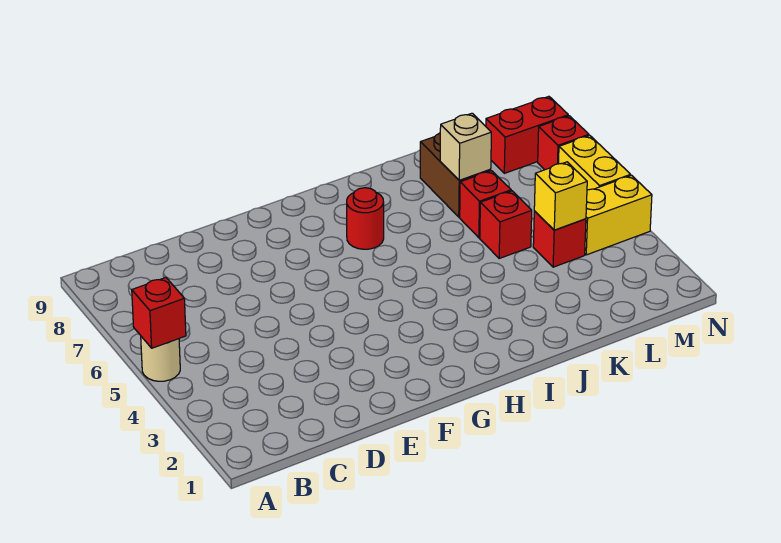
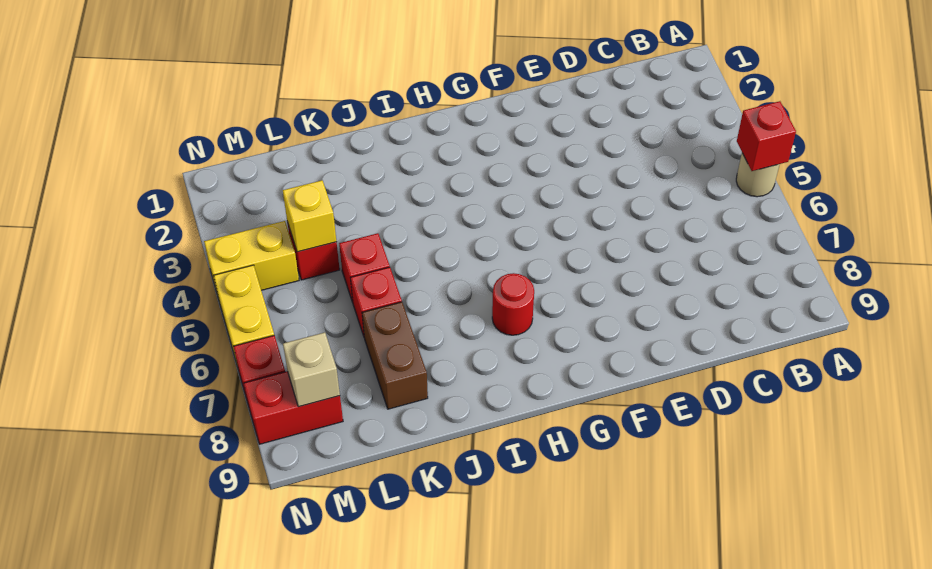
tan 1x1 brick [440,113,491,180] -> tan 1x1 brick moved to [283,332,340,407]

